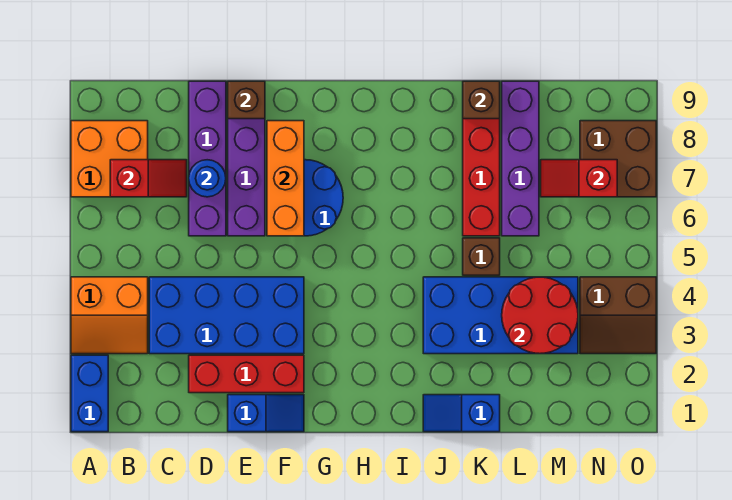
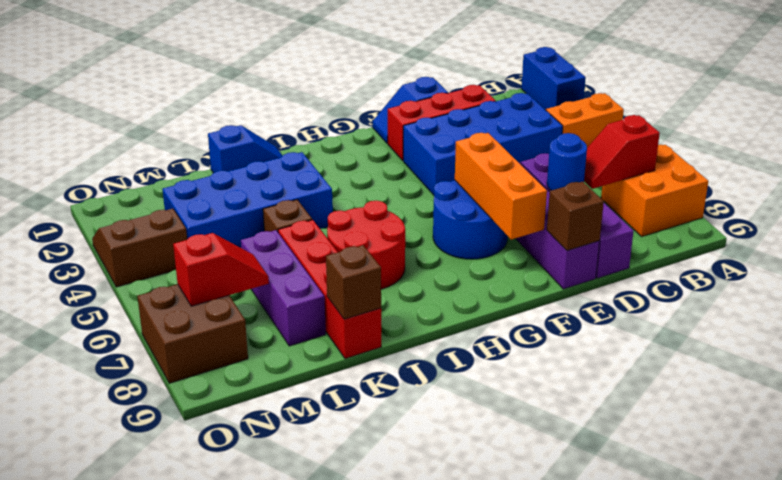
red 2x2 round brick [502,277,578,354] -> red 2x2 round brick moved to [327,201,405,289]
purple 1x4 brick [502,81,539,236] -> purple 1x3 brick [241,230,326,346]

